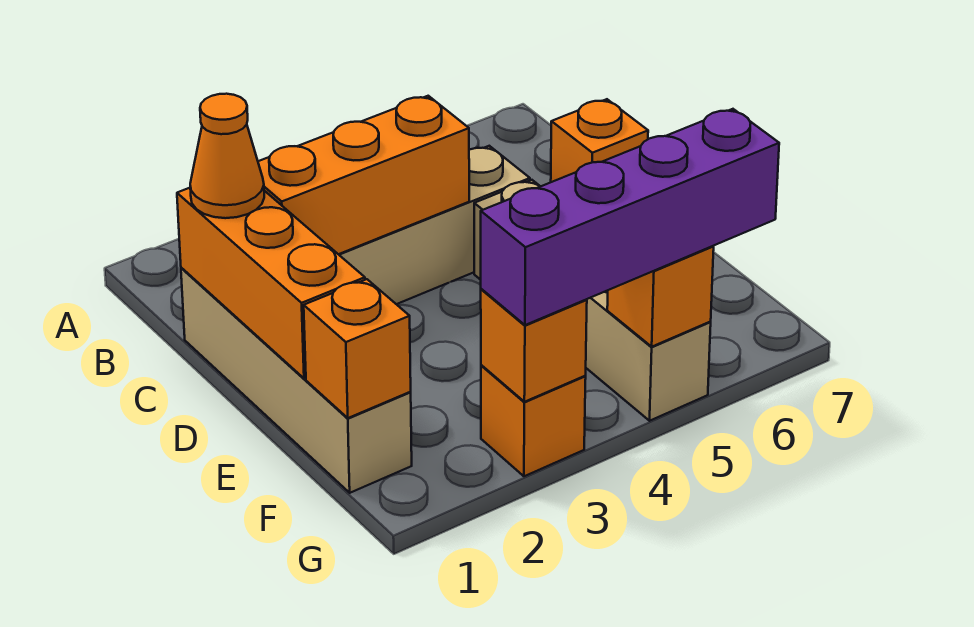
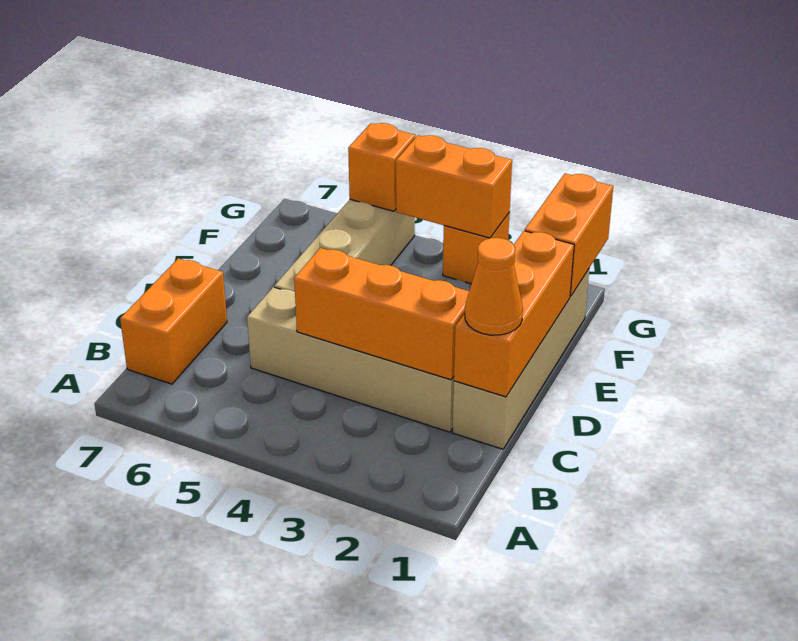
orange 1x1 brick [551,99,648,182] -> orange 1x2 brick [120,258,227,384]
orange 1x1 brick [304,279,411,418] -> orange 1x2 brick [525,173,613,296]
orange 1x1 brick [481,289,587,402] -> orange 1x2 brick [396,135,512,238]
purple 1x4 brick [481,109,779,325] -> none

